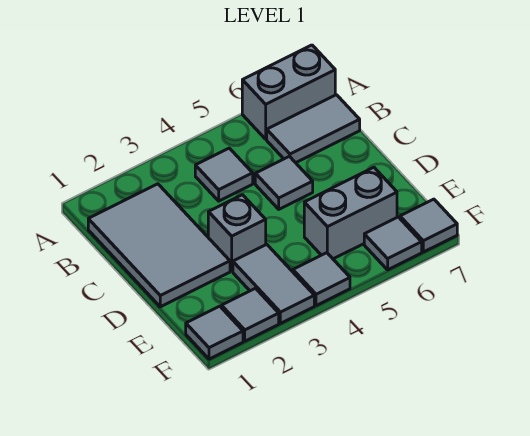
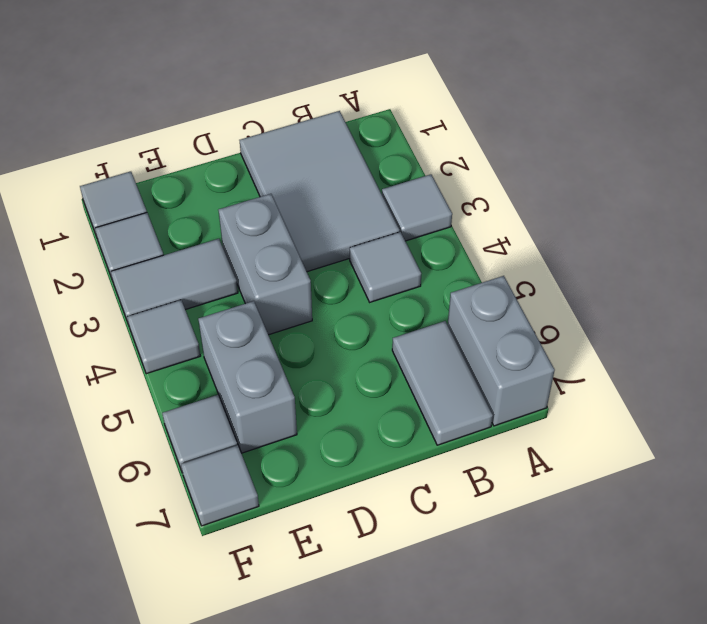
grey 2x3 tile [88,184,230,307] -> grey 2x3 tile turned to [240,111,400,272]
grey 1x1 tile [255,156,313,209] -> grey 1x1 tile moved to [382,174,452,241]
grey 1x1 brick [208,195,266,271] -> grey 1x2 brick [219,194,312,335]

